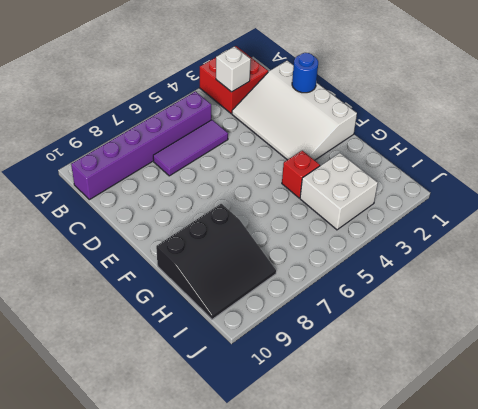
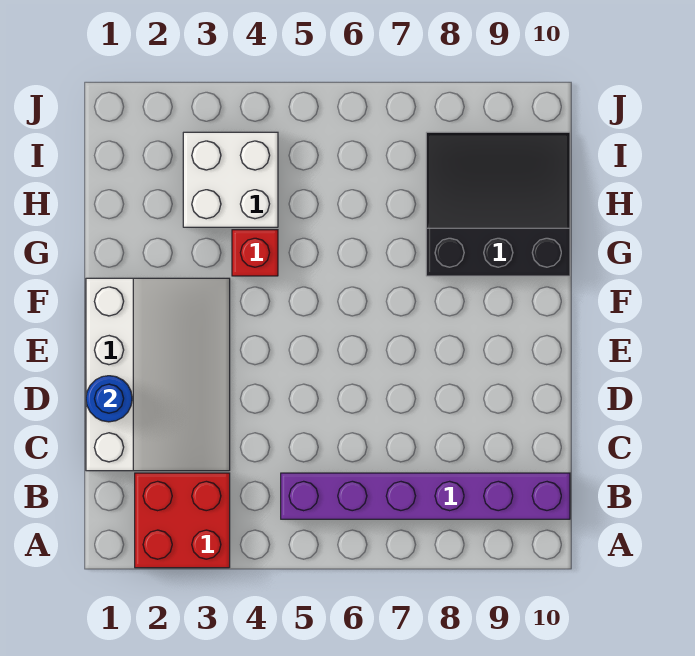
white 1x1 brick [216,46,251,92] -> none
purple 1x3 tile [153,120,228,176] -> none

